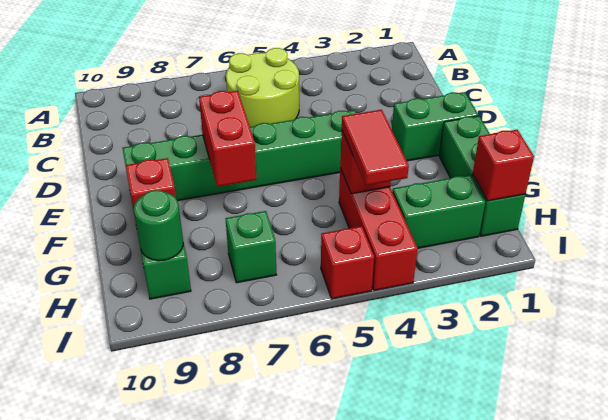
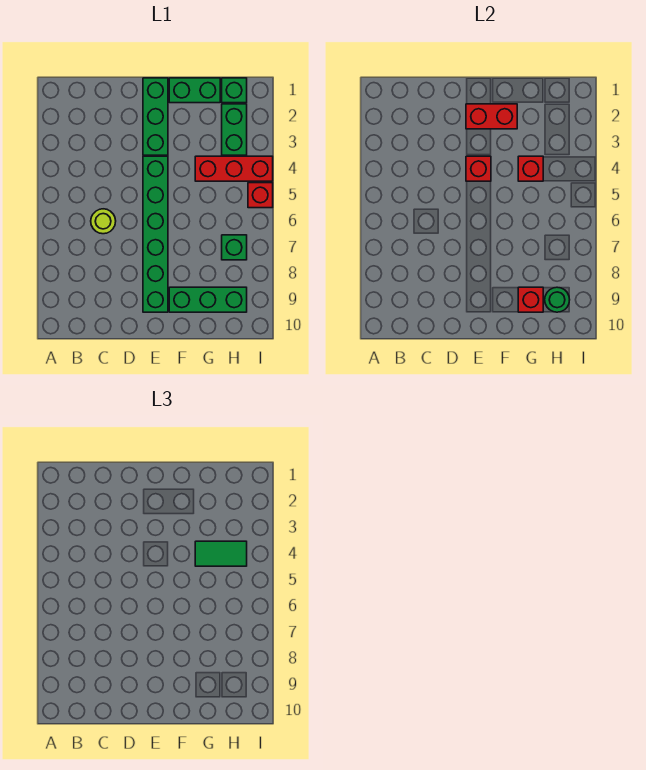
lime 2x2 round brick [226,48,299,127] -> lime 1x1 round brick [91,209,116,234]
green 1x2 brick [392,92,478,161] -> green 1x3 brick [143,78,168,155]
red 1x2 brick [199,91,256,187] -> red 1x2 brick moved to [466,104,517,129]
red 1x2 tile [342,110,409,185] -> green 1x2 tile [195,541,247,566]
red 1x1 brick [473,130,534,201] -> red 1x1 brick moved to [466,156,491,181]

